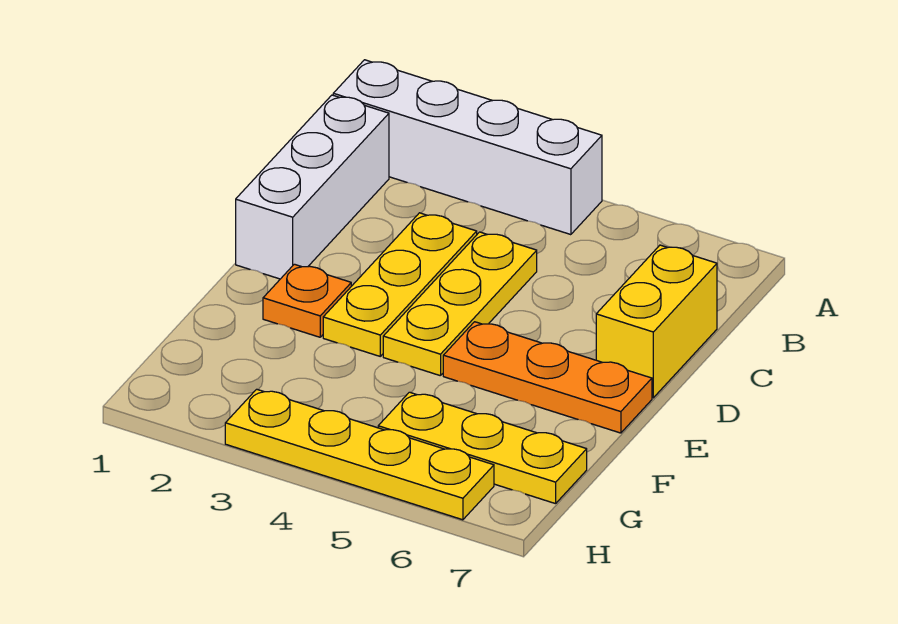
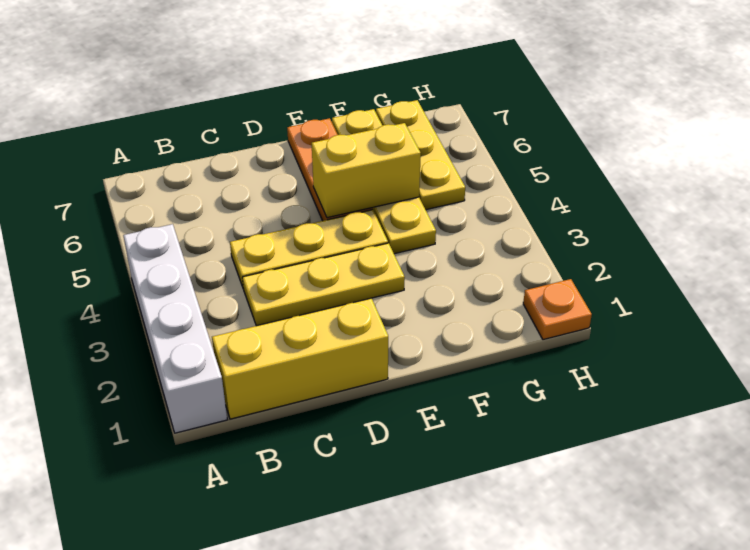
white 1x3 brick [236,95,389,279] -> yellow 1x3 brick [212,298,388,419]
yellow 1x2 brick [596,245,717,398] -> yellow 1x2 brick moved to [312,123,421,218]
orange 1x1 plate [263,264,351,337] -> orange 1x1 plate moved to [523,279,592,340]
yellow 1x4 plate [225,389,494,520] -> yellow 1x4 plate moved to [332,109,436,254]

